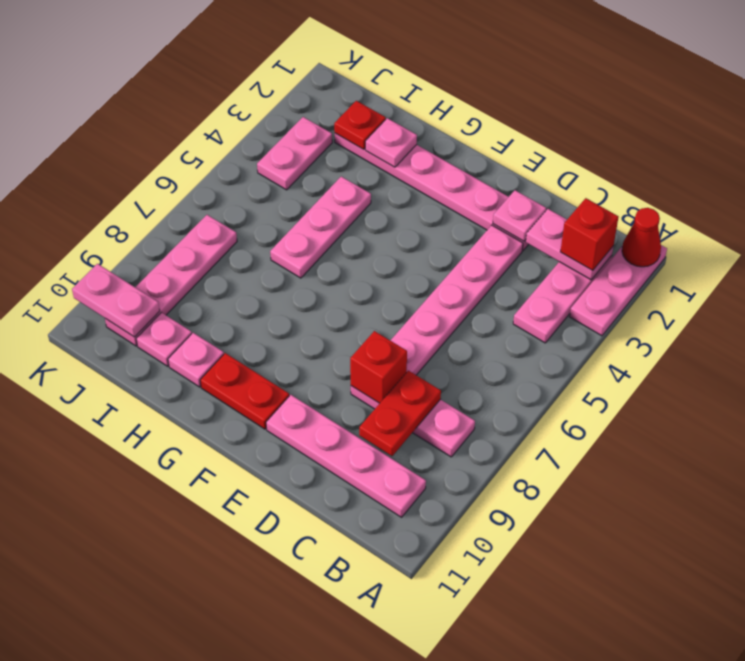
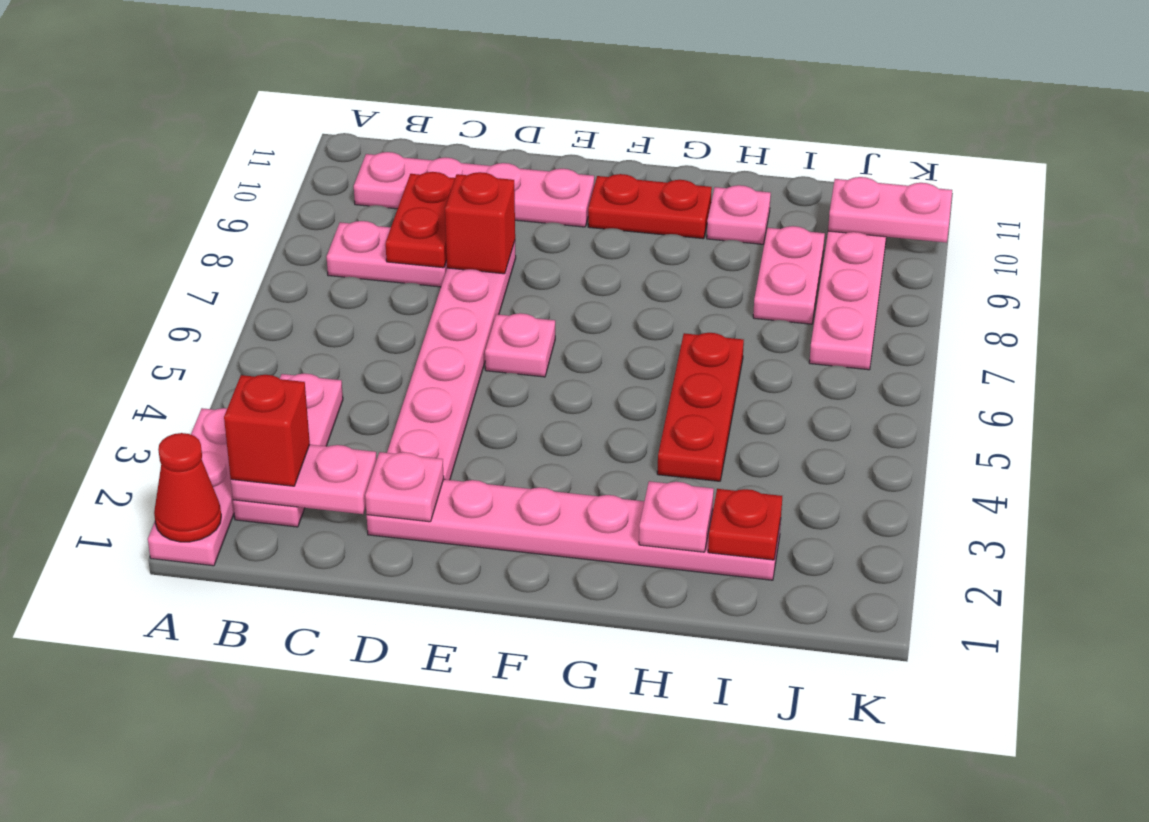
pink 1x3 plate [270,177,371,278] -> red 1x3 plate [657,333,744,481]
pink 1x1 plate [136,313,192,366] -> pink 1x1 plate moved to [485,313,555,377]
pink 1x2 plate [257,117,332,190] -> pink 1x2 plate moved to [753,226,825,324]

